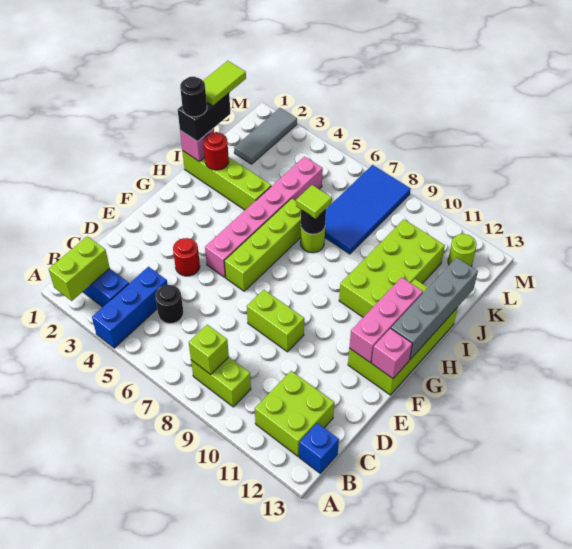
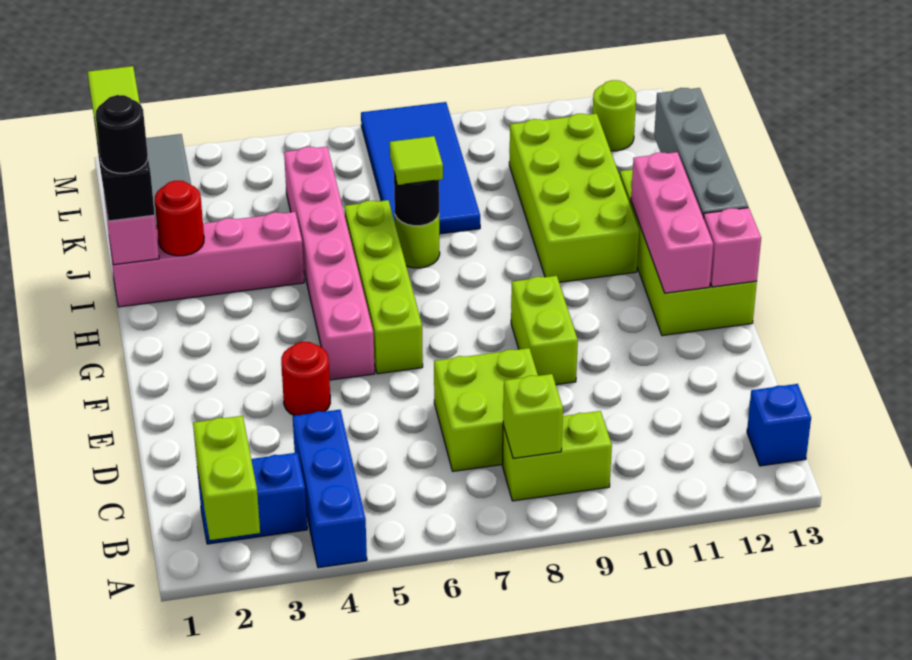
lime 2x2 brick [255,371,334,456] -> lime 2x2 brick moved to [434,348,538,471]
black 1x1 round brick [155,285,183,324] -> none
lime 1x2 brick [247,290,304,352] -> lime 1x2 brick turned to [511,276,578,385]
lime 1x4 brick [182,151,271,210] -> pink 1x4 brick [109,212,304,307]

